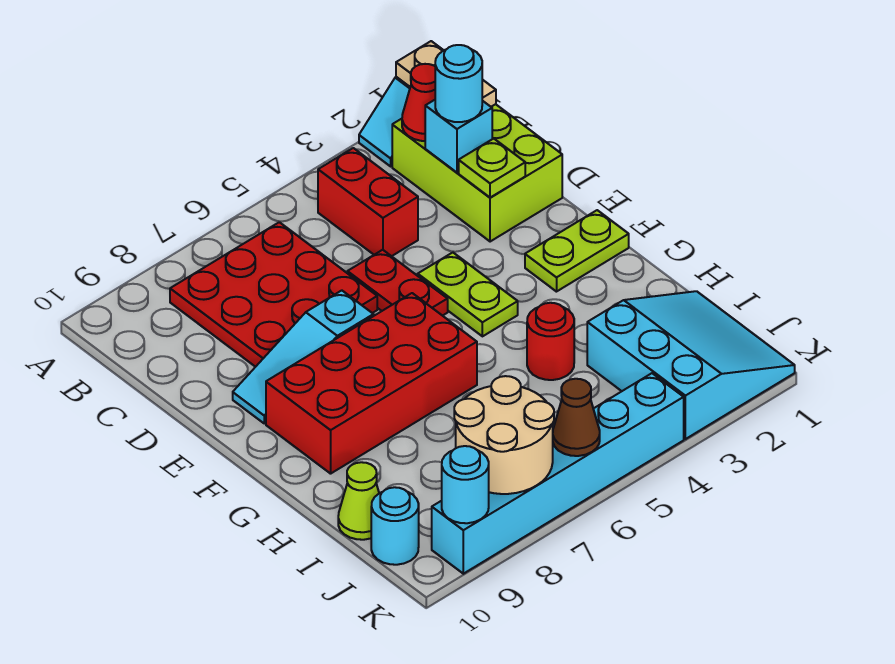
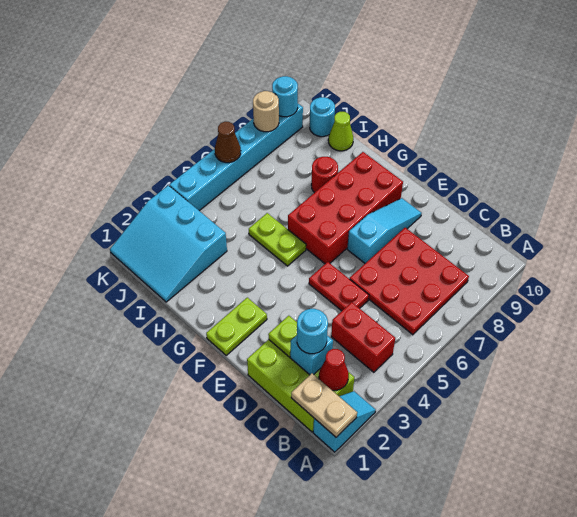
lime 1x2 plate [418,253,518,336] -> lime 1x2 plate moved to [249,213,306,266]
red 1x1 round brick [527,303,574,380] -> red 1x1 round brick moved to [311,157,338,193]
tan 2x2 round brick [454,376,554,494] -> tan 1x1 round brick [253,91,279,132]

